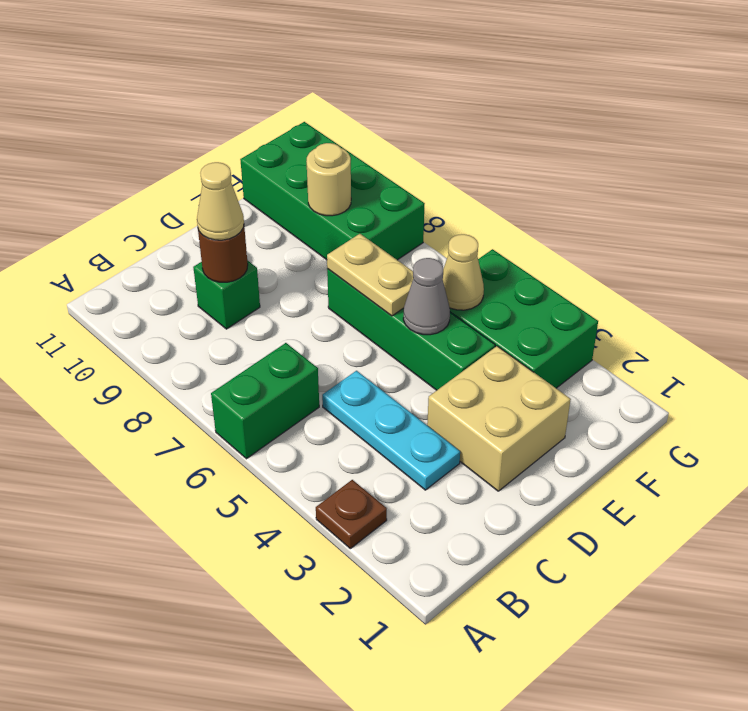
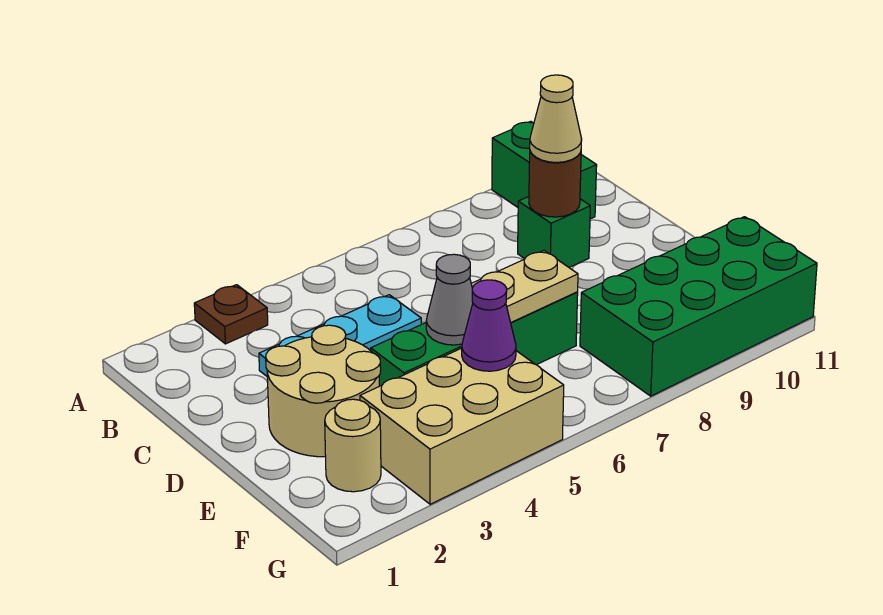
green 1x2 brick [211,343,319,459] -> green 1x2 brick moved to [492,121,597,219]
tan 2x2 brick [427,346,571,491] -> tan 2x2 round brick [266,325,381,457]
green 2x3 brick [450,249,598,388] -> tan 2x3 brick [360,348,564,504]
tan 1x1 cone [443,234,484,310] -> purple 1x1 cone [462,280,516,371]
tan 1x1 round brick [306,143,351,216] -> tan 1x1 round brick moved to [325,399,381,492]

